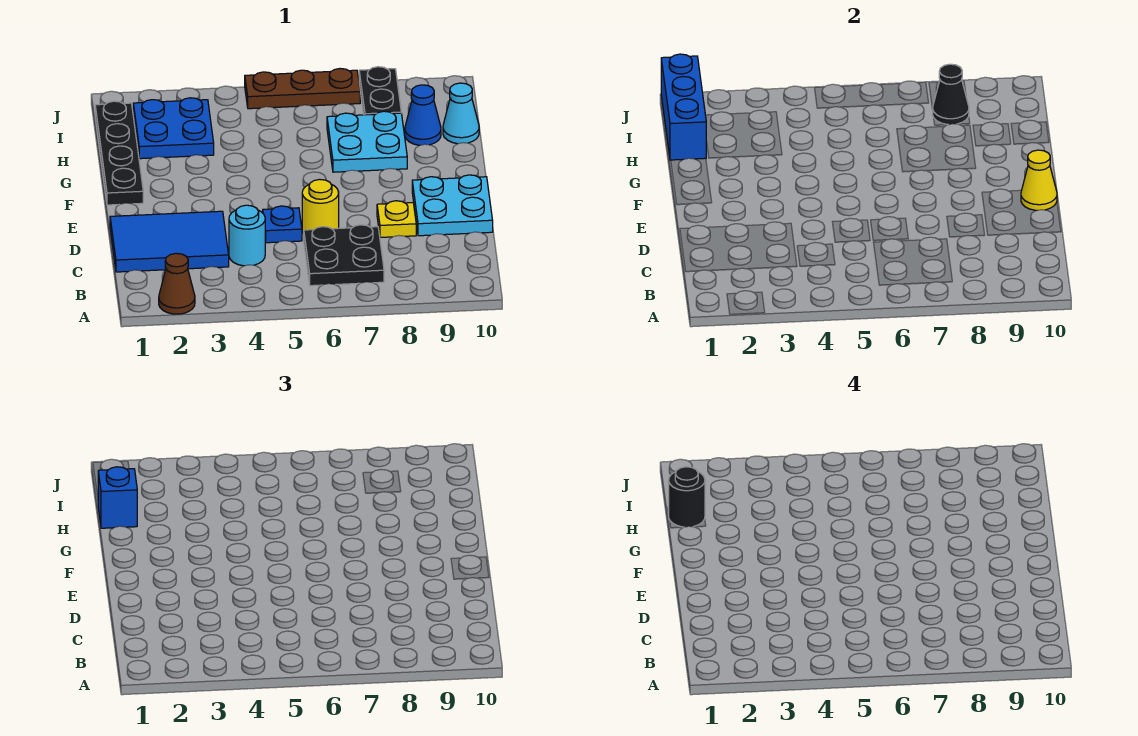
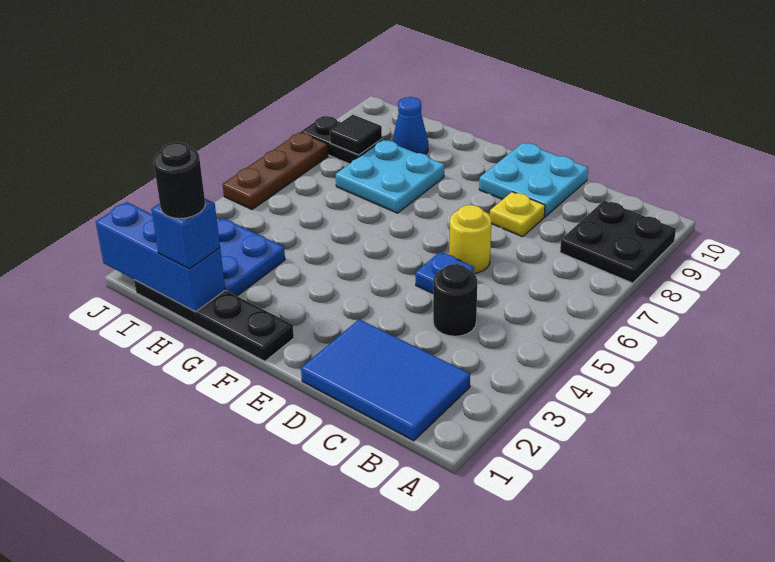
brown 1x1 cone [159,253,195,314] -> none
black 2x2 plate [304,225,384,286] -> black 2x2 plate moved to [560,201,676,283]
blue 2x3 tile [110,211,229,272] -> blue 2x3 tile turned to [301,319,470,441]
cyan 1x1 round brick [229,205,265,266] -> black 1x1 round brick [433,264,477,336]
yellow 1x1 cone [1021,150,1057,210] -> none
cyan 1x1 cone [443,83,479,144] -> none
black 1x1 cone [933,64,969,125] -> black 1x1 tile [330,115,382,155]

